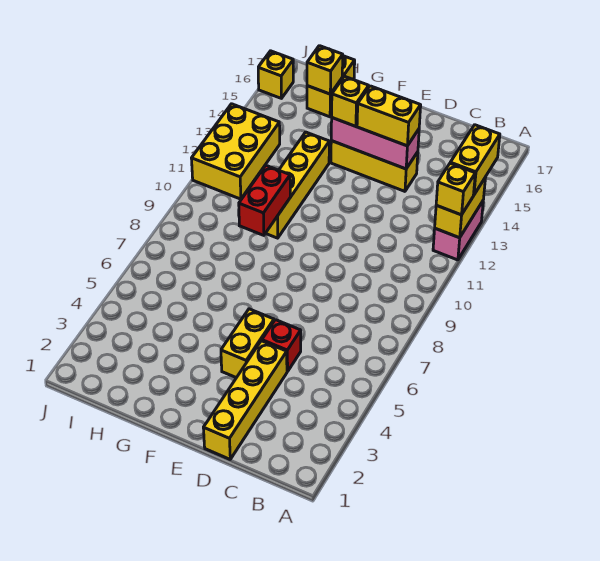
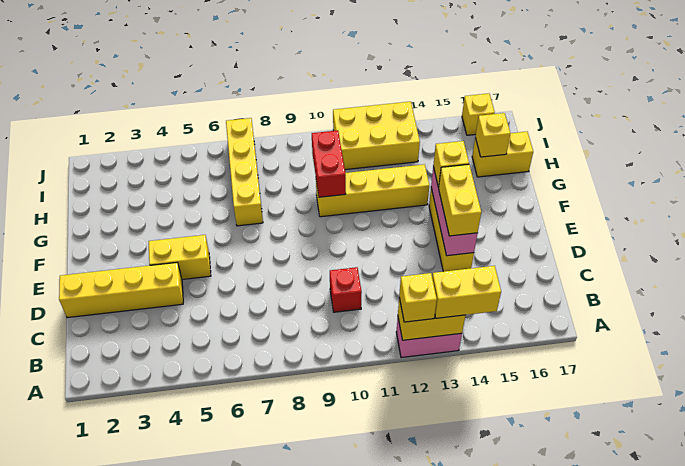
red 1x1 brick [262,320,301,372] -> red 1x1 brick moved to [330,267,362,312]
none -> yellow 1x4 brick [226,118,263,226]
red 1x2 brick [239,166,290,235] -> red 1x2 brick turned to [312,130,346,197]

